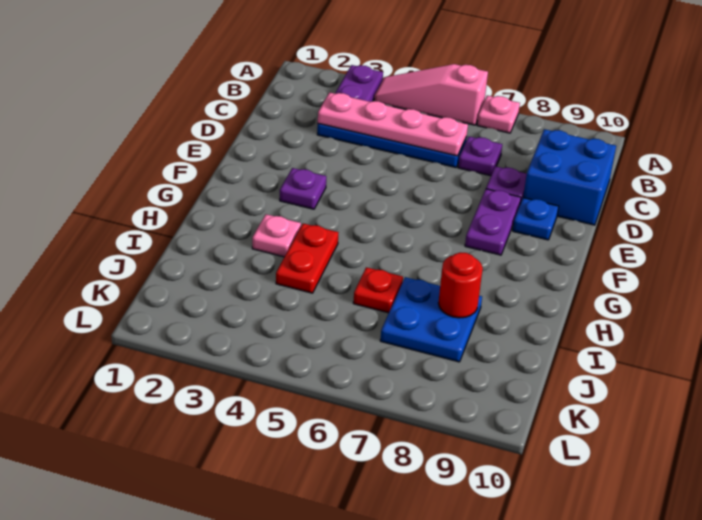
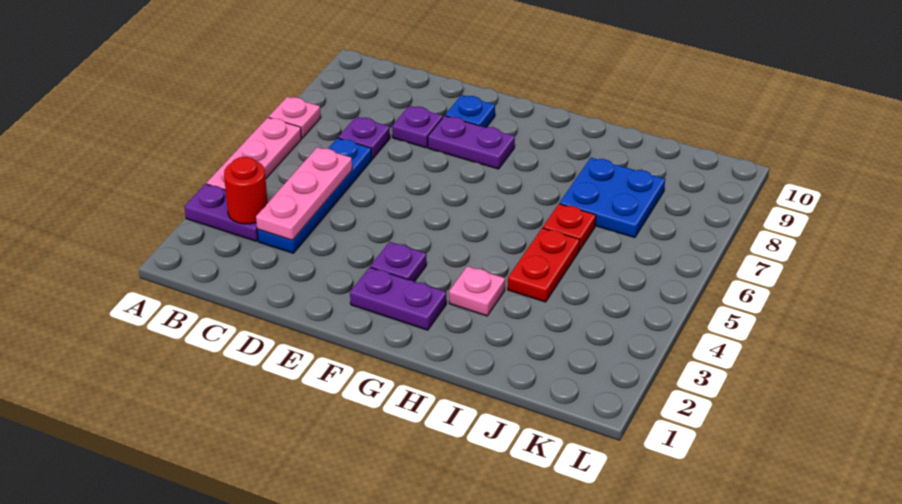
pink 1x3 slope [374,64,488,125] -> pink 1x3 plate [207,117,301,190]
pink 1x4 plate [318,92,468,156] -> pink 1x3 plate [256,147,352,240]
blue 2x2 brick [523,129,616,225] -> none
none -> purple 1x2 plate [350,267,446,330]
red 1x2 plate [276,224,338,293] -> red 1x2 plate turned to [508,228,580,302]
red 1x1 round brick [438,252,483,318] -> red 1x1 round brick moved to [224,157,268,224]

